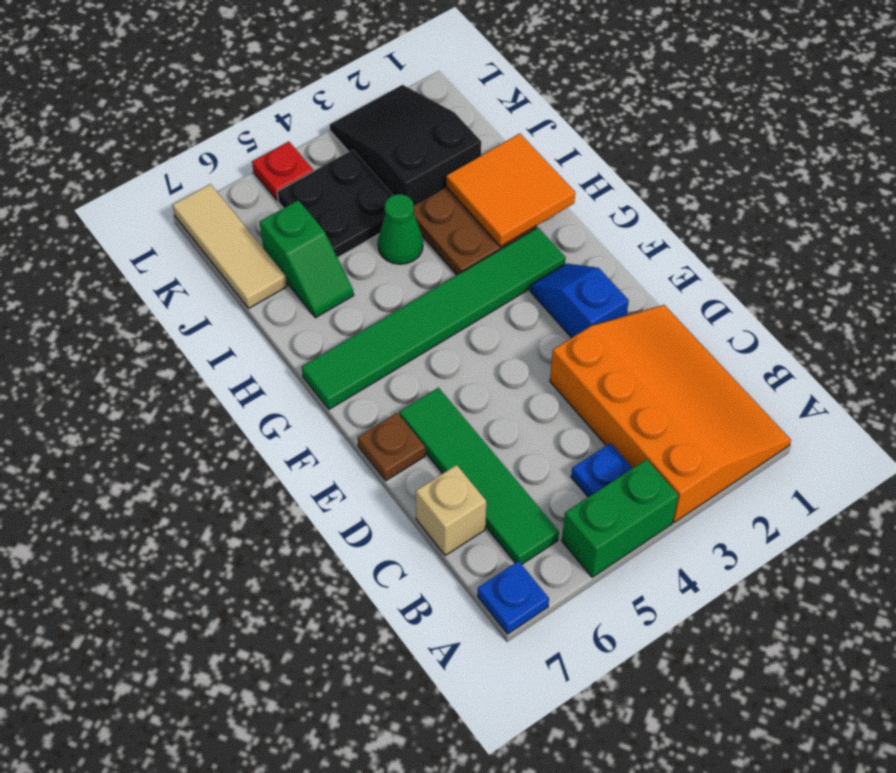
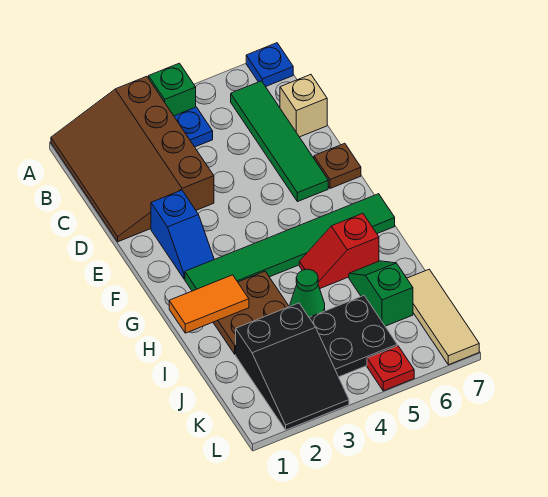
orange 3x4 slope [550,305,791,523] -> brown 3x4 slope [51,76,214,242]
green 1x2 brick [562,459,678,577] -> green 1x1 brick [149,63,196,116]
orange 2x2 tile [446,133,575,247] -> orange 1x2 tile [169,275,249,333]
none -> red 1x2 slope [299,213,379,288]

